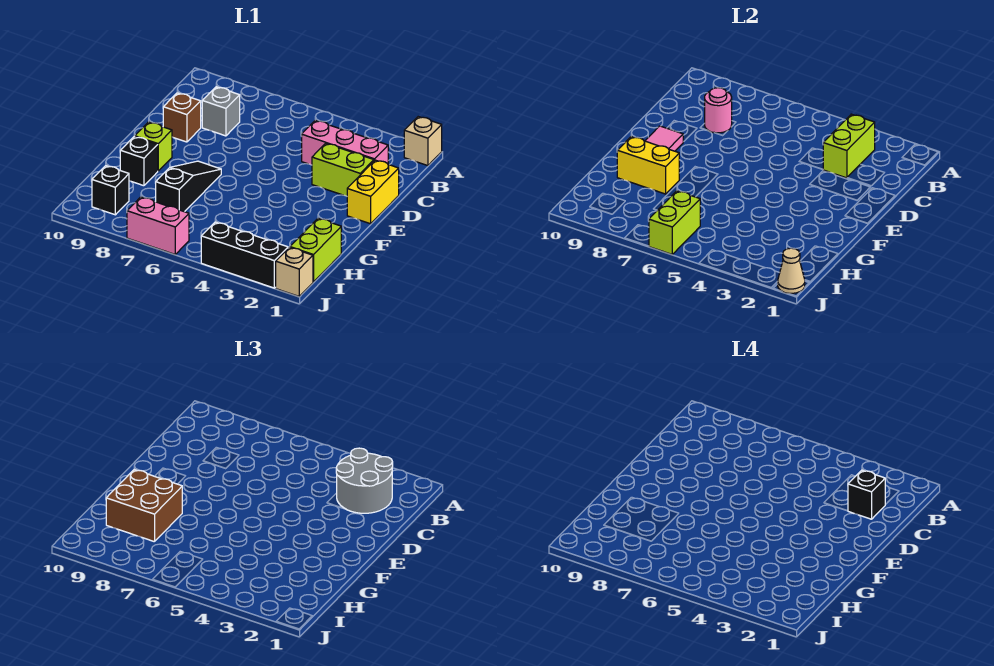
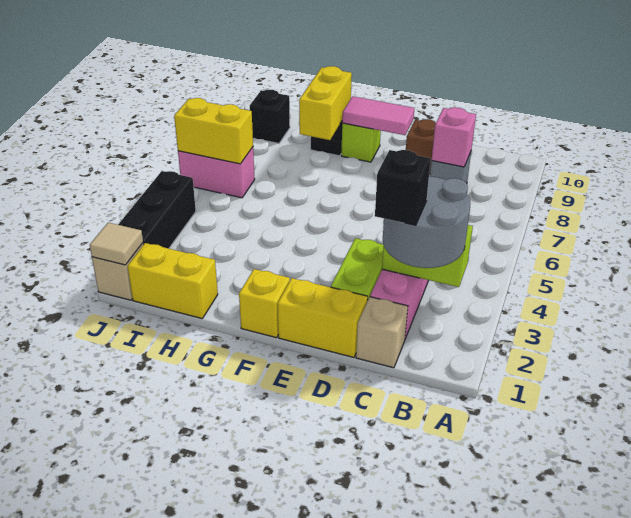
tan 1x1 brick [404,117,442,166] -> tan 1x1 brick moved to [356,297,408,368]
pink 1x1 round brick [705,88,732,133] -> pink 1x1 brick [432,107,476,167]
none -> yellow 1x1 brick [239,269,290,338]
black 1x3 slope [156,161,221,212] -> none
brown 2x2 brick [106,470,182,542] -> none
lime 1x2 brick [290,218,341,282] -> yellow 1x2 brick [128,243,218,319]
lime 1x2 brick [649,191,700,254] -> yellow 1x2 brick [174,98,253,164]
tan 1x1 cone [777,248,805,293] -> tan 1x1 tile [90,223,143,265]
pink 1x2 brick [127,197,189,254] -> pink 1x2 brick turned to [178,147,255,198]

